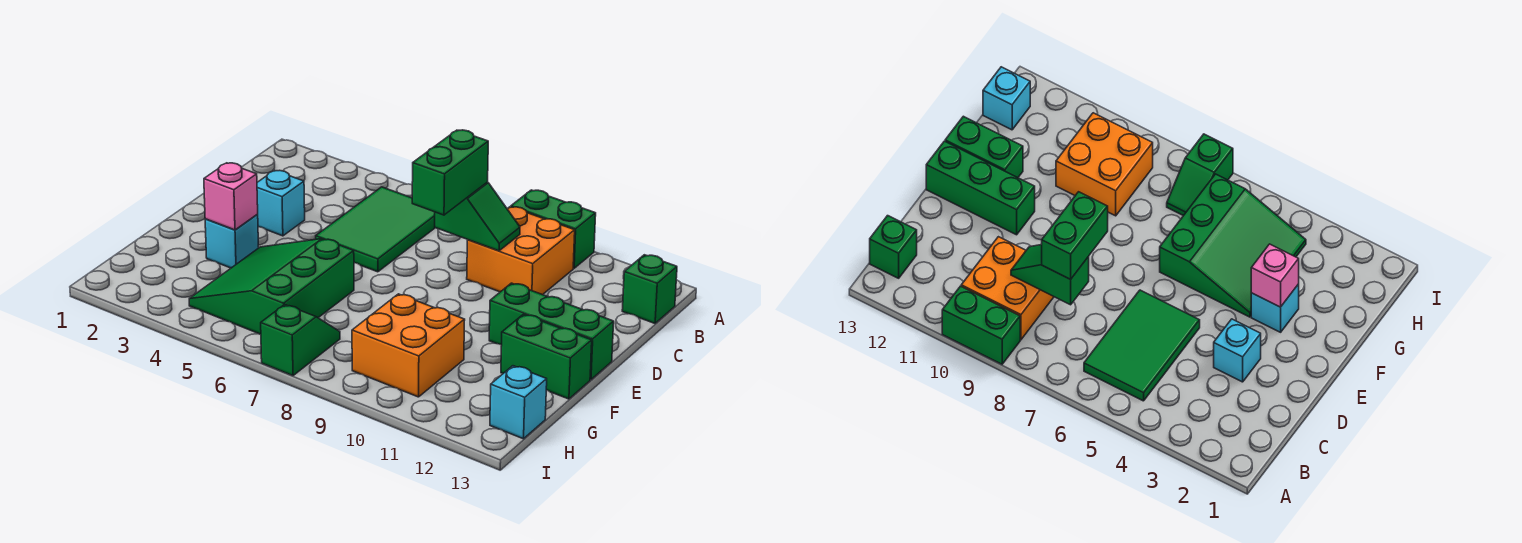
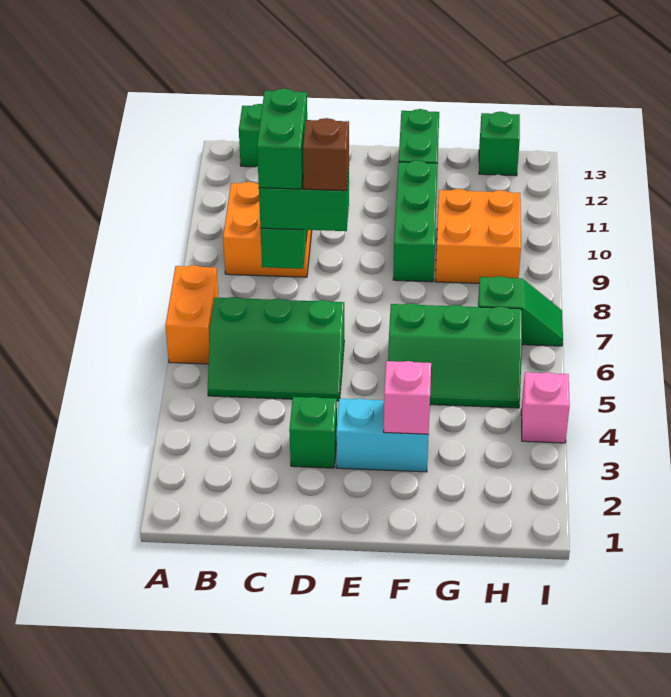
none -> orange 1x2 brick [166,265,218,364]
green 1x2 brick [511,190,596,268] -> green 1x2 brick moved to [257,89,307,189]
green 2x3 tile [316,187,435,272] -> green 2x3 slope [208,297,344,401]
cyan 1x1 brick [257,170,305,236] -> green 1x1 brick [289,397,337,468]
none -> brown 1x1 brick [303,118,349,191]
green 1x3 brick [489,283,614,380] -> green 1x3 brick moved to [393,161,438,282]
cyan 1x1 brick [205,215,259,268] -> cyan 1x2 brick [336,399,429,472]
green 3x3 slope [189,239,354,334] -> green 2x3 slope [388,303,522,408]
green 1x2 slope [261,305,340,376] -> green 1x2 slope turned to [478,276,563,346]
cyan 1x1 brick [490,366,547,439] -> green 1x1 brick [479,112,520,176]
none -> pink 1x1 brick [521,372,570,443]

